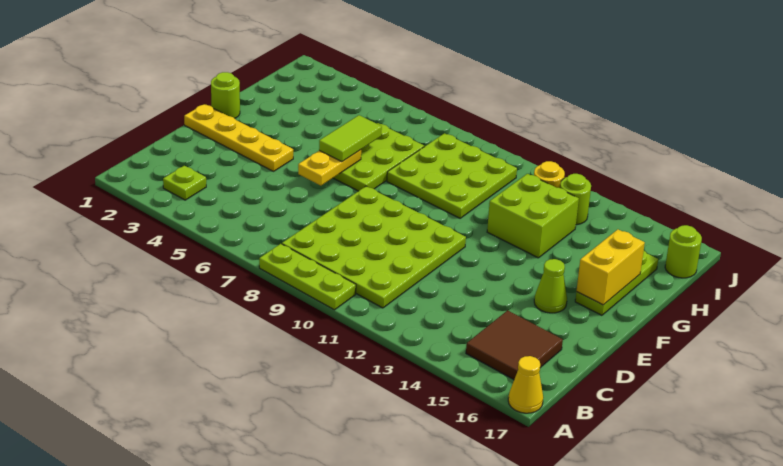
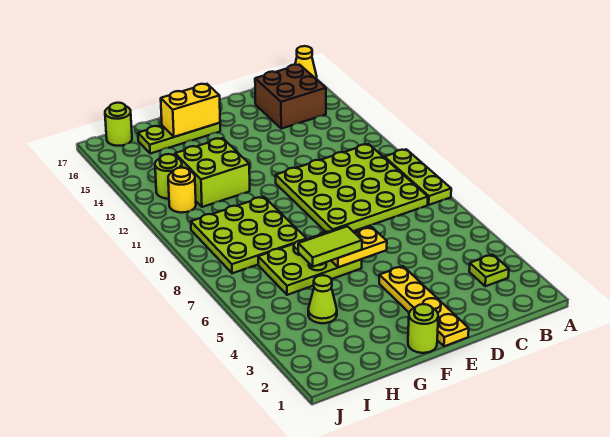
brown 2x2 tile [466,310,563,380] -> brown 2x2 brick [255,65,326,129]
lime 1x1 cone [534,259,567,313] -> lime 1x1 cone moved to [308,275,337,323]

